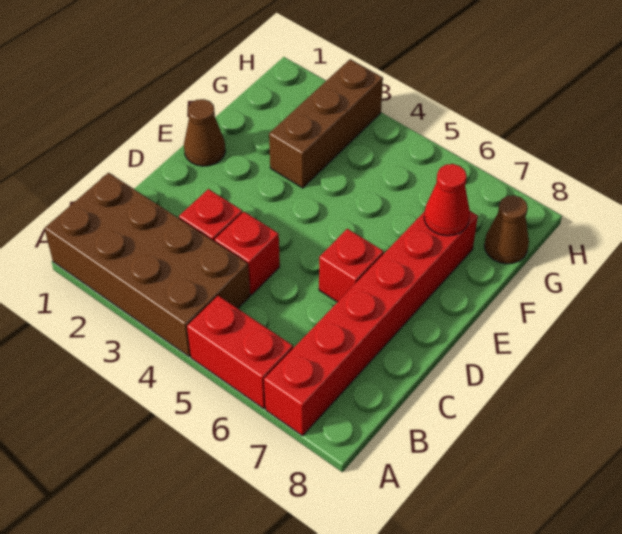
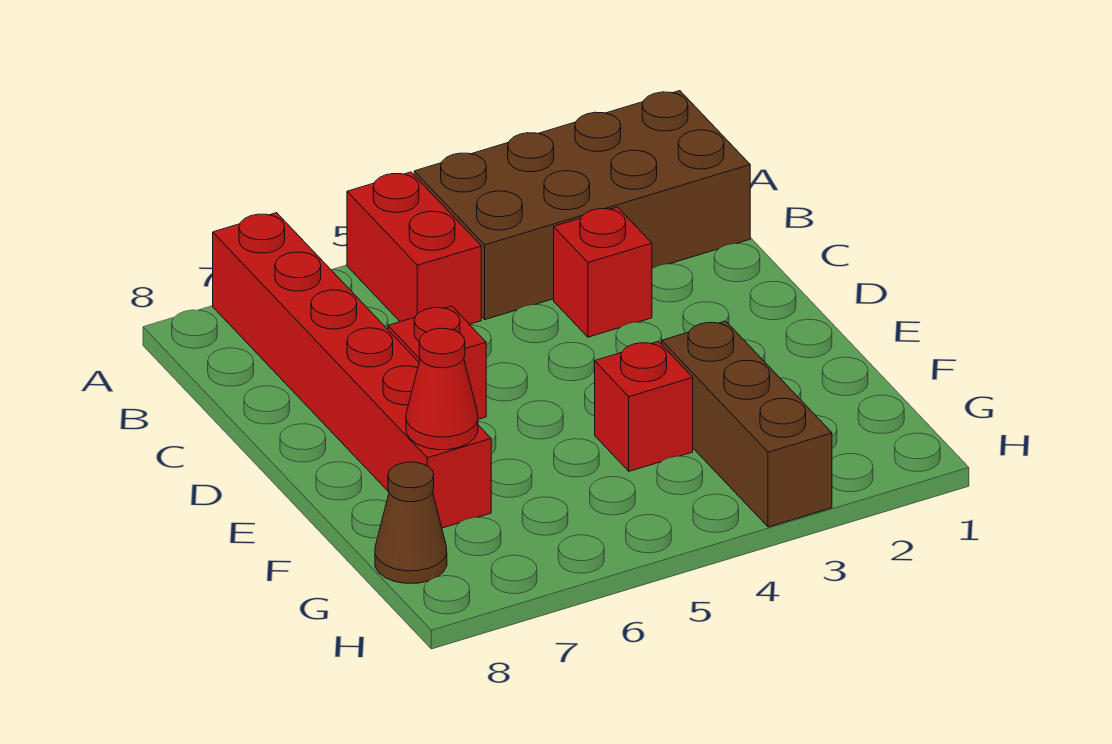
red 1x2 brick [187,296,293,409] -> red 1x2 brick turned to [347,172,481,324]
red 1x1 brick [215,212,280,295] -> red 1x1 brick moved to [595,341,693,471]
brown 1x1 cone [184,99,225,166] -> none

